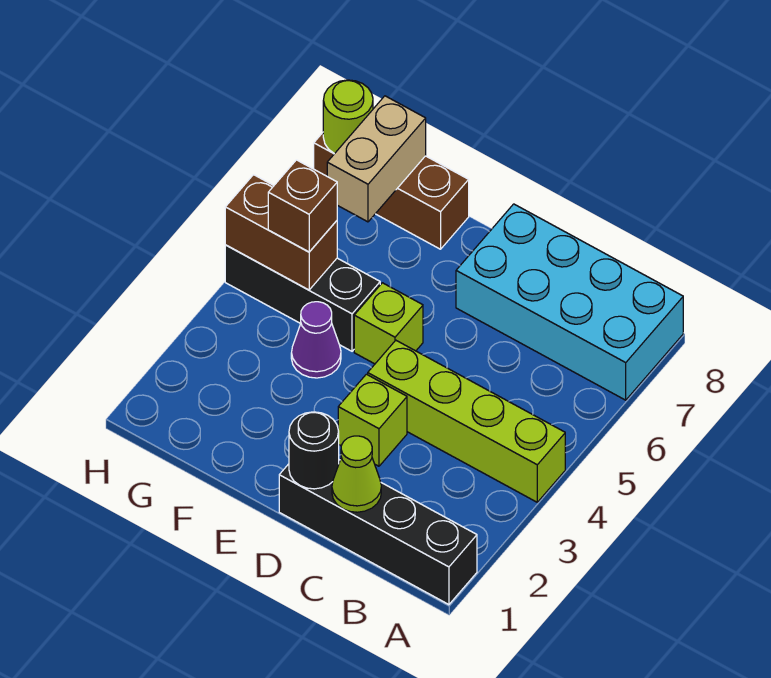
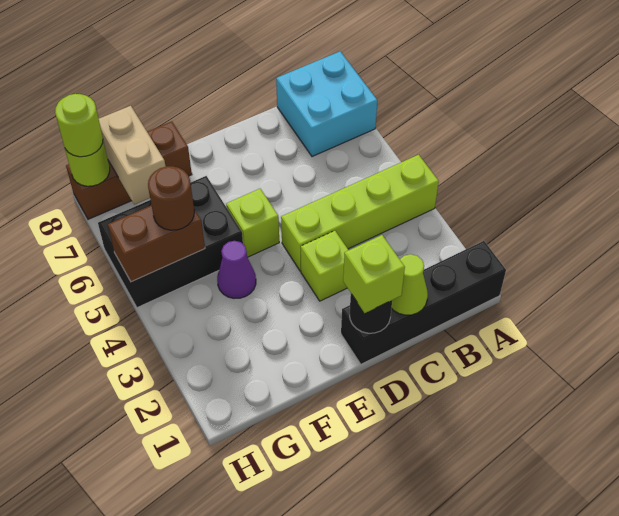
cyan 2x4 brick [456,204,683,400] -> cyan 2x2 brick [276,52,377,157]
none -> lime 1x1 brick [343,235,405,313]
black 1x3 brick [225,245,380,351] -> black 2x3 brick [98,176,243,308]
brown 1x1 brick [268,160,337,252] -> brown 1x1 round brick [148,166,194,230]
none -> lime 1x1 round brick [55,94,103,157]

